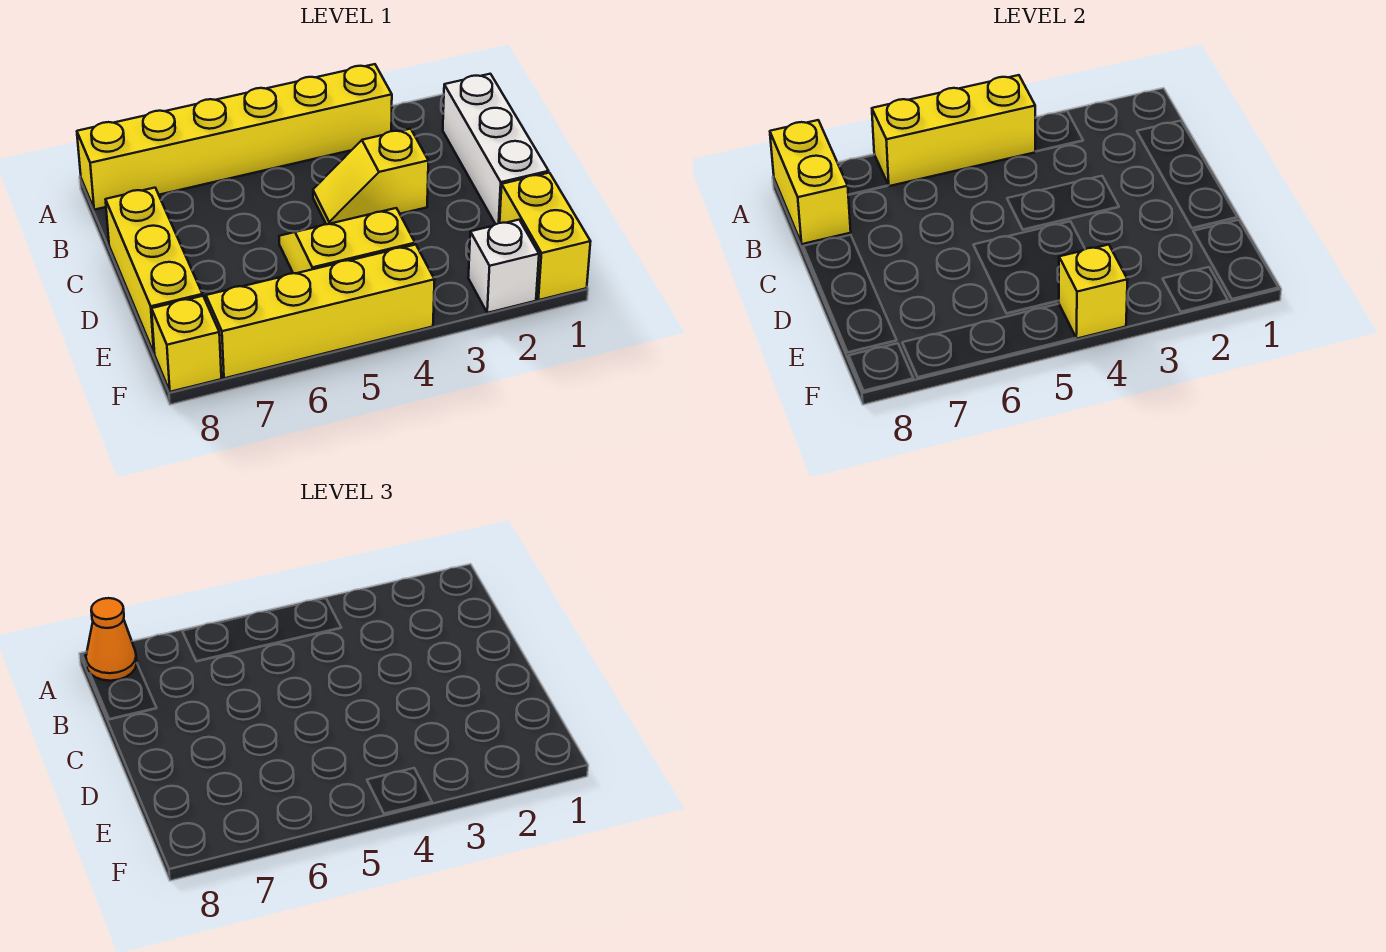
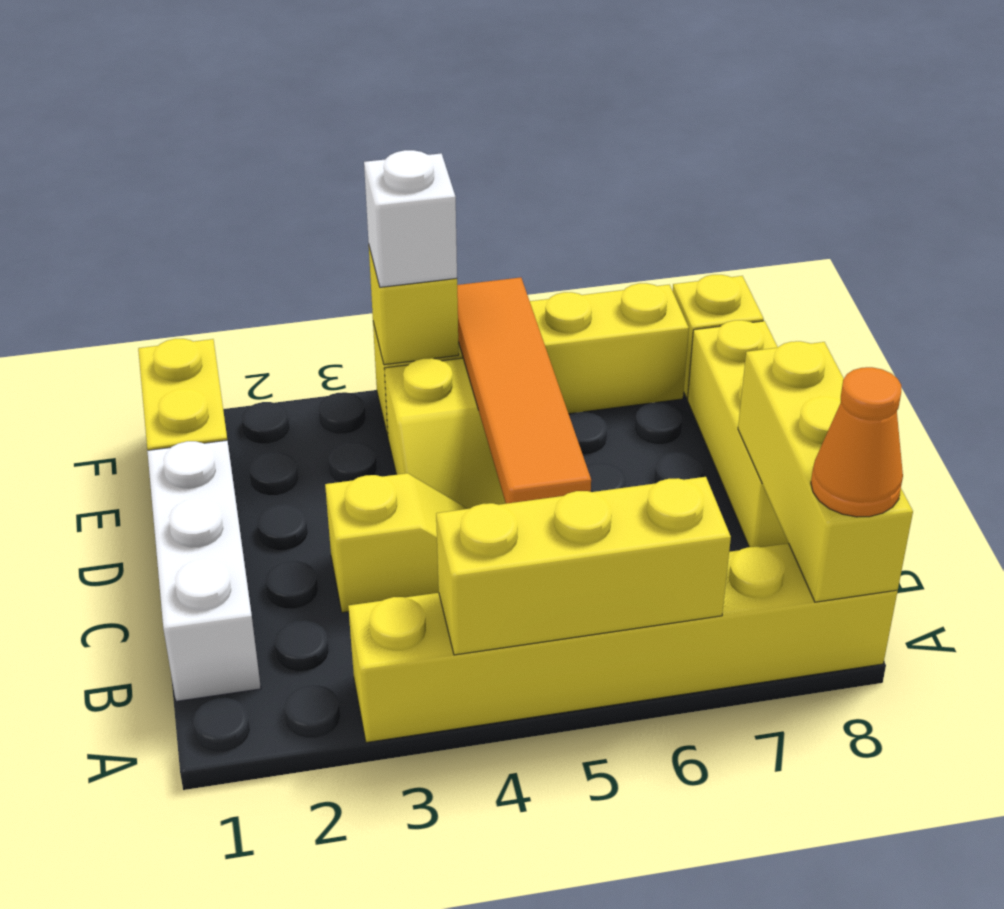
yellow 1x2 brick [770,120,851,244] -> yellow 1x3 brick [738,341,913,602]
none -> orange 1x4 tile [457,277,591,504]
white 1x1 brick [468,220,539,313] -> white 1x1 brick moved to [364,150,457,287]

